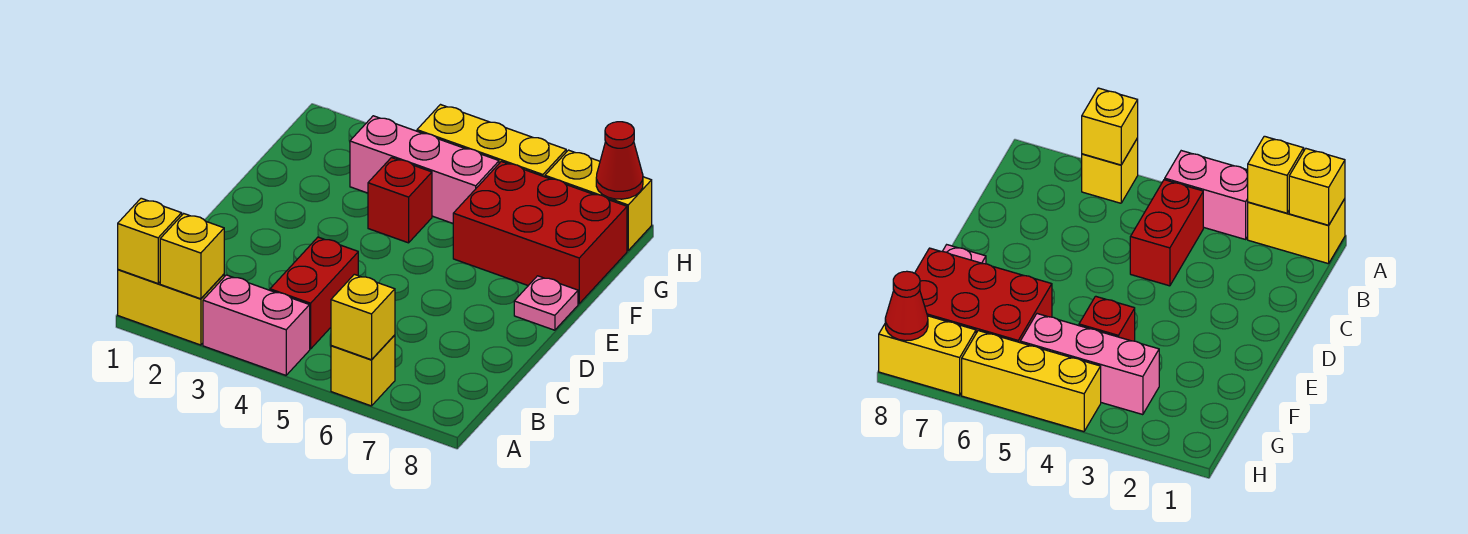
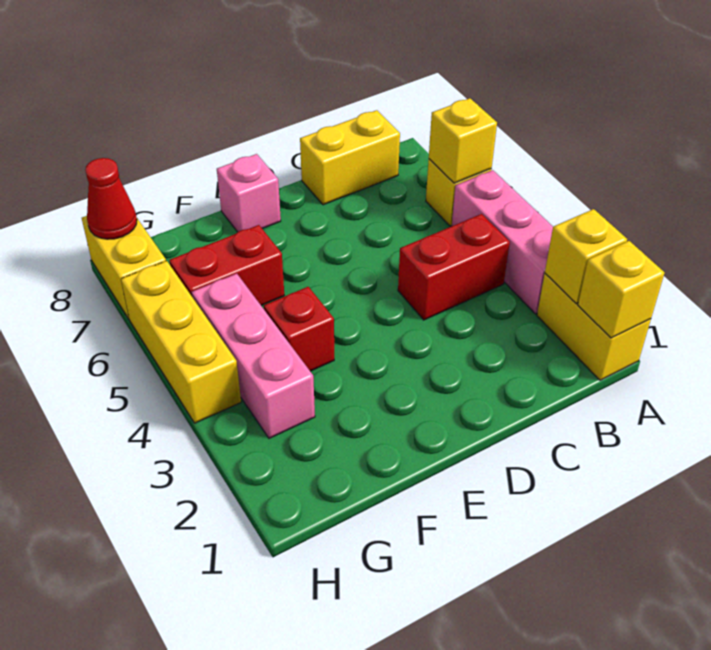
pink 1x2 brick [203,275,310,375] -> pink 1x3 brick [452,170,553,314]
none -> yellow 1x2 brick [300,110,400,205]
pink 1x1 plate [514,276,578,330] -> pink 1x1 brick [217,154,281,232]
red 2x3 brick [453,162,627,304] -> red 1x2 brick [169,225,284,306]

